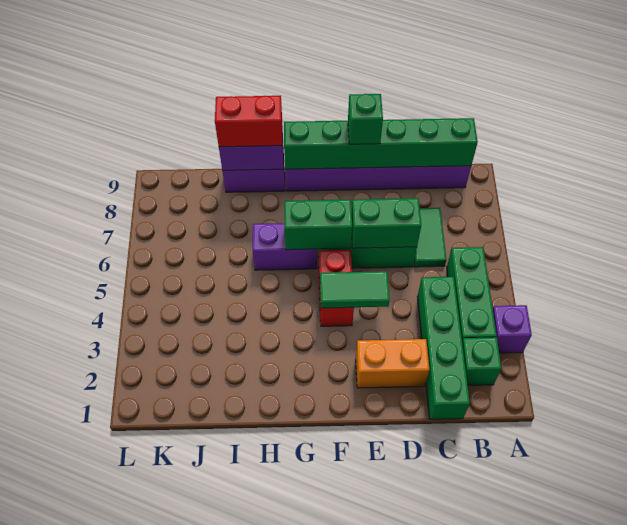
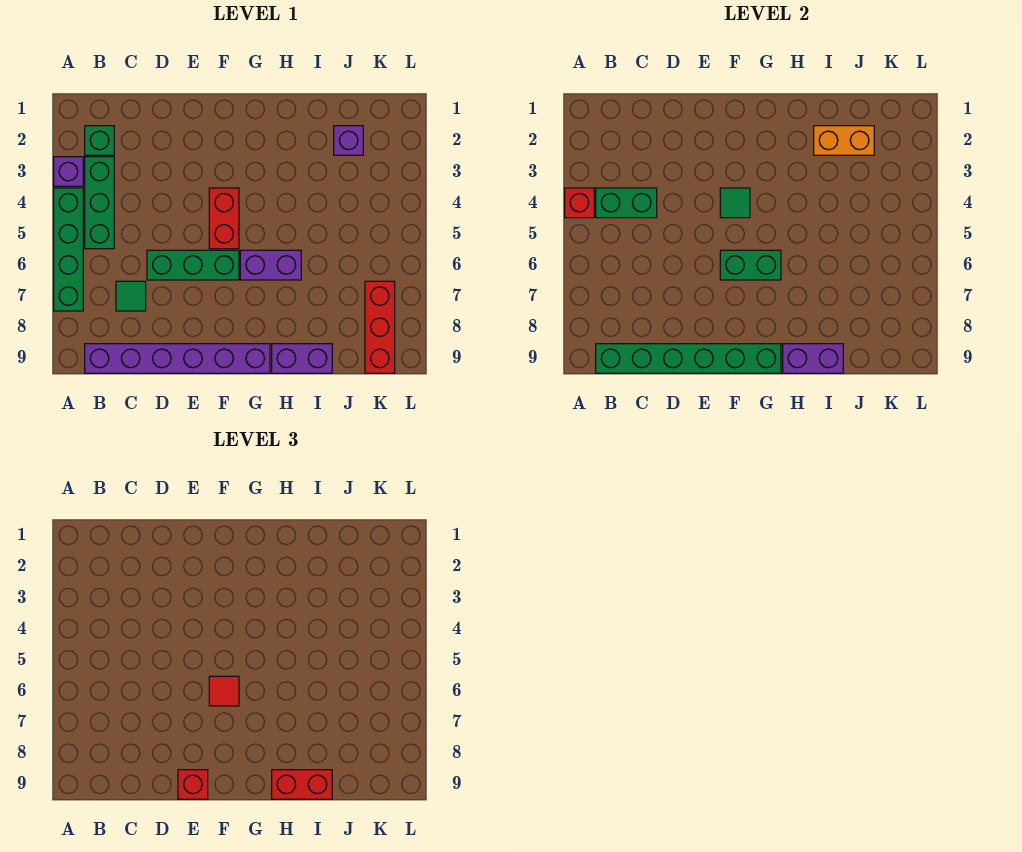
none -> red 1x1 brick [565,188,594,218]
green 1x4 brick [417,277,470,419] -> green 1x4 brick moved to [54,188,83,311]
green 1x2 tile [414,208,446,267] -> green 1x1 tile [116,281,146,311]
orange 1x2 brick [356,339,429,388] -> orange 1x2 brick moved to [814,126,874,155]
green 1x2 brick [351,198,421,248] -> green 1x2 brick moved to [596,188,657,218]
green 1x2 tile [320,271,390,308] -> green 1x1 tile [720,188,750,218]
green 1x1 brick [348,94,383,144] -> red 1x1 brick [178,770,208,799]
none -> red 1x1 tile [209,676,239,706]
none -> purple 1x1 brick [334,126,363,155]
none -> red 1x3 brick [365,281,395,373]

